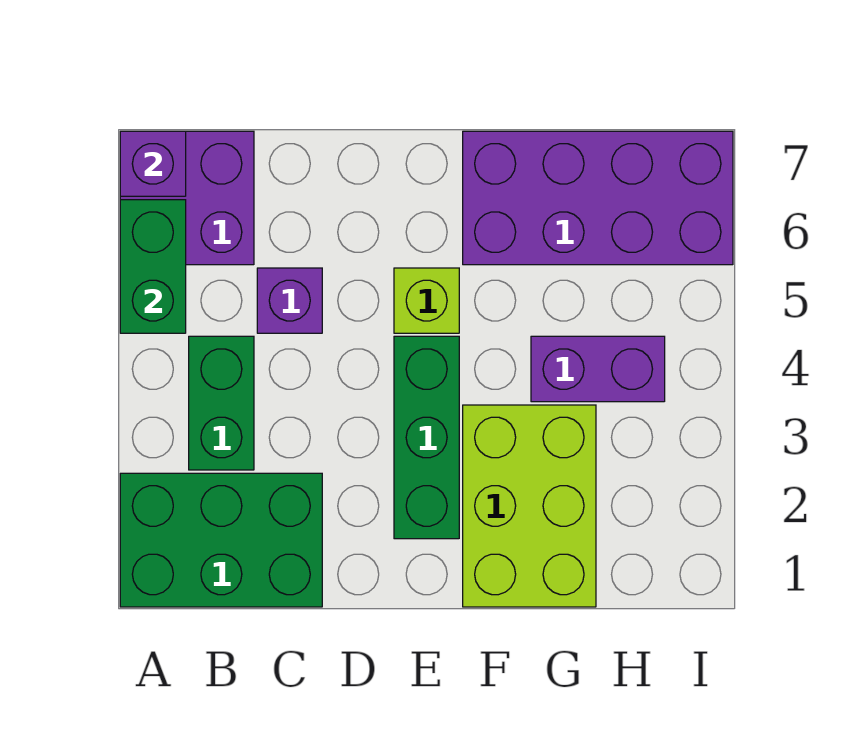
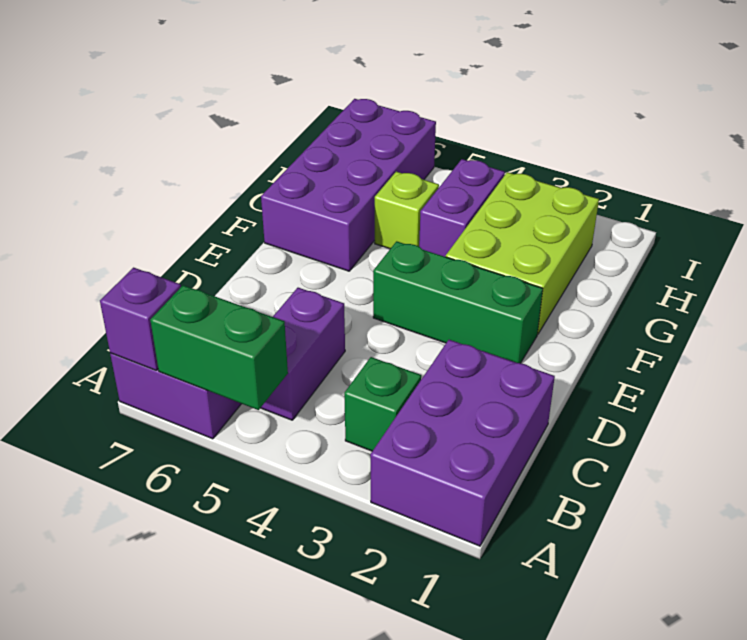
green 2x3 brick [120,473,322,607] -> purple 2x3 brick [370,340,555,546]
green 1x2 brick [189,336,254,470] -> green 1x1 brick [344,357,421,451]
purple 1x1 brick [257,268,322,333] -> purple 1x2 brick [261,288,345,420]
lime 1x1 brick [394,268,459,333] -> lime 1x1 brick moved to [375,172,439,249]
lime 2x3 brick [463,405,596,607] -> lime 2x3 brick turned to [446,172,599,334]

